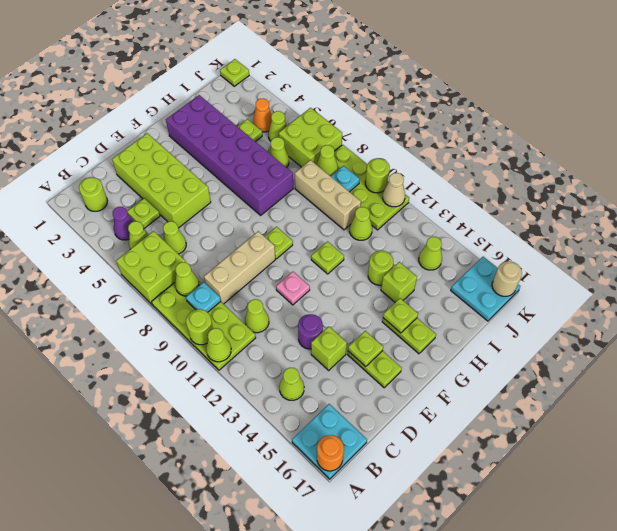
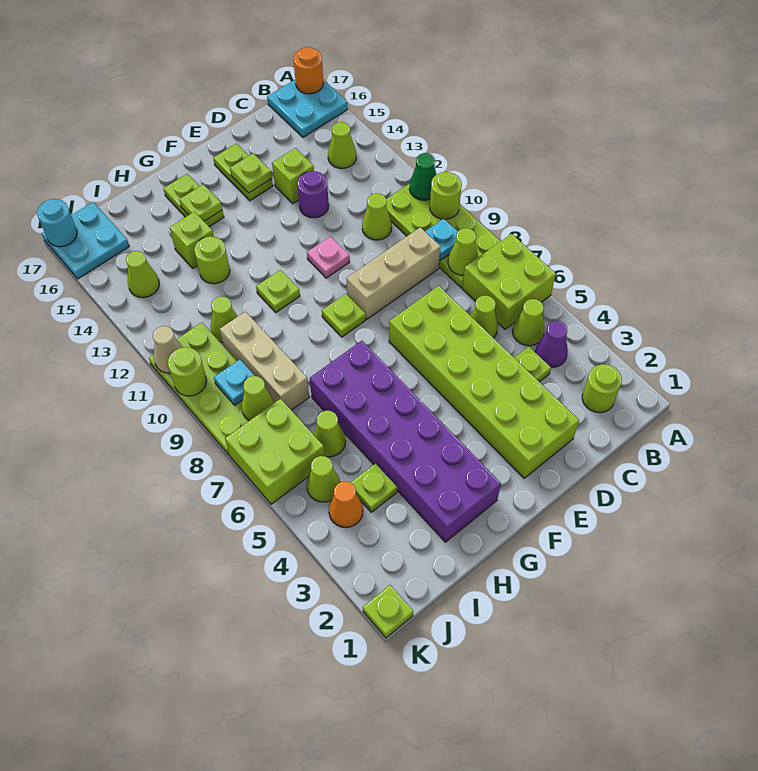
lime 1x1 cone [206,328,231,362] -> green 1x1 cone [409,153,436,200]
lime 2x4 brick [112,133,211,228] -> lime 2x6 brick [389,286,579,478]
tan 1x1 round brick [492,261,522,296] -> cyan 1x1 round brick [37,199,77,247]

